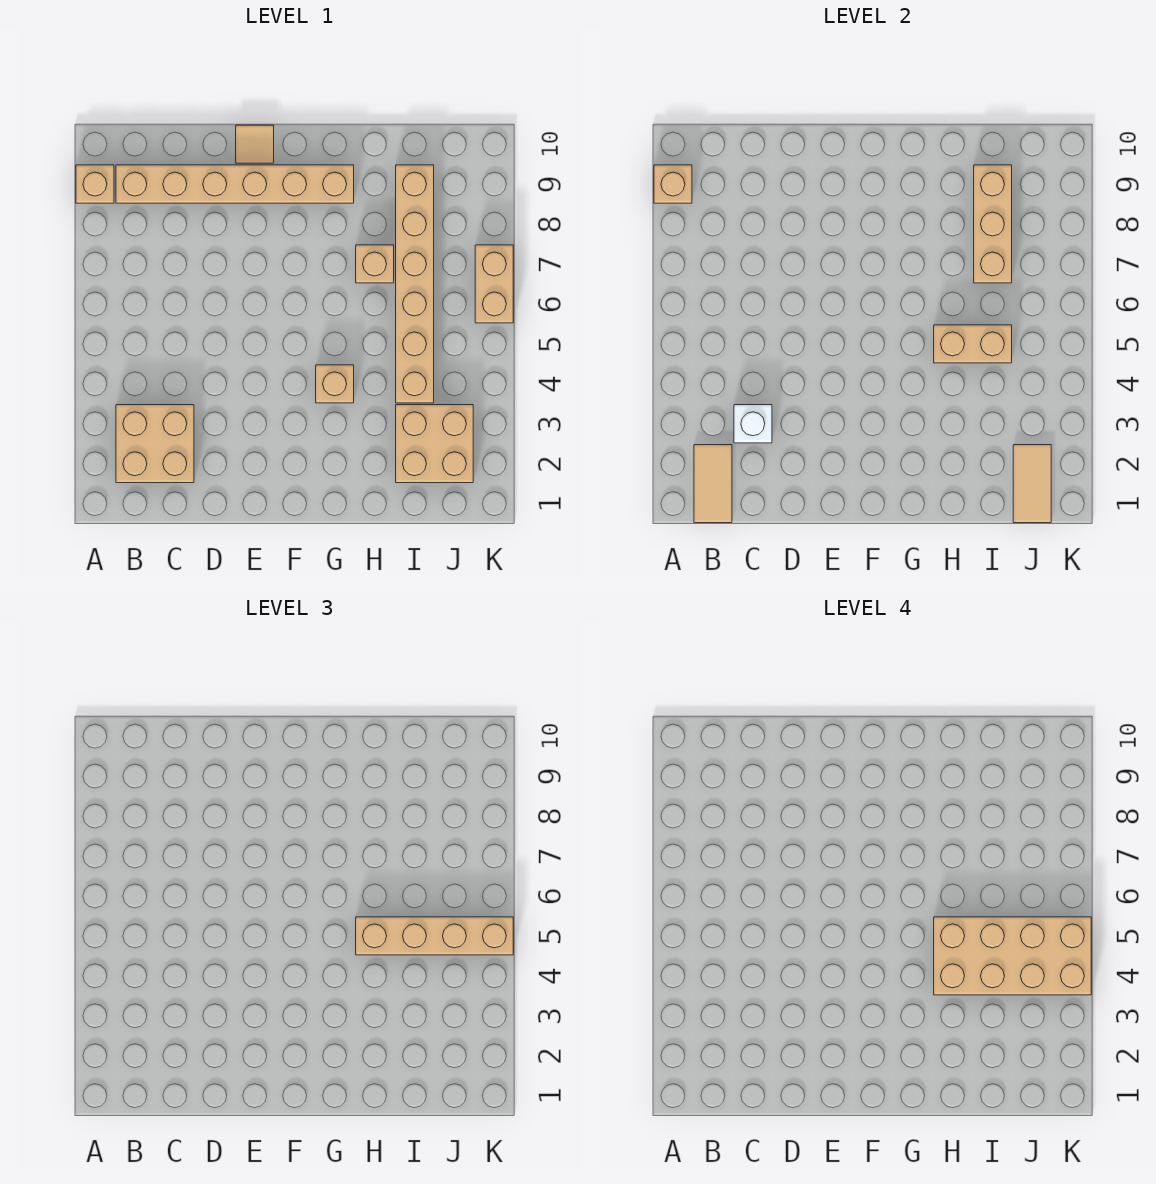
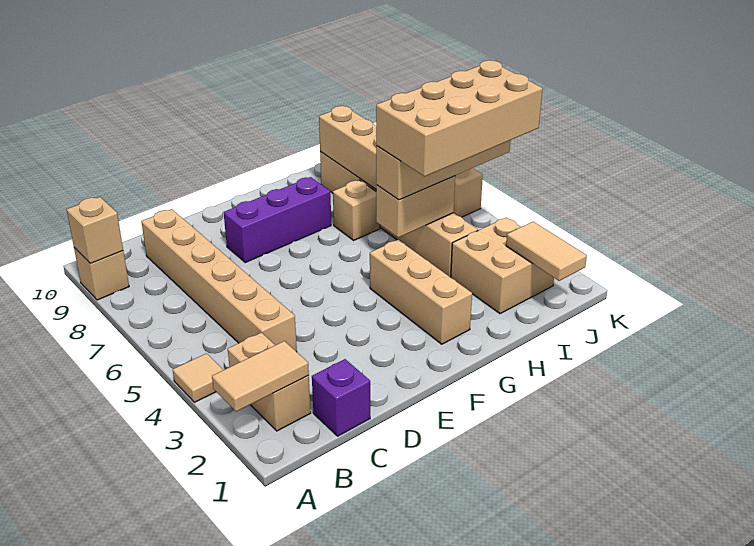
tan 1x2 tile [694,445,732,523] -> tan 1x2 tile turned to [212,341,309,412]
tan 2x2 brick [116,405,194,483] -> tan 1x2 brick [228,333,311,431]
tan 1x6 brick [116,165,354,203] -> tan 1x6 brick turned to [141,209,297,352]
none -> purple 1x1 brick [312,359,370,436]
white 1x1 brick [734,405,772,443] -> none
none -> purple 1x3 brick [224,177,331,263]
tan 1x1 tile [236,125,274,163] -> tan 1x1 tile moved to [173,353,223,402]
tan 1x1 brick [316,365,354,403] -> tan 1x3 brick [370,240,472,344]

